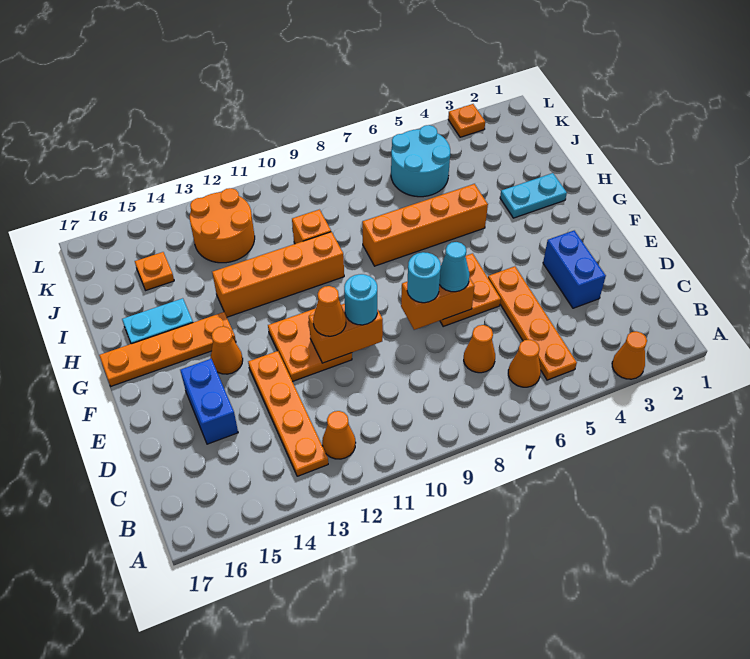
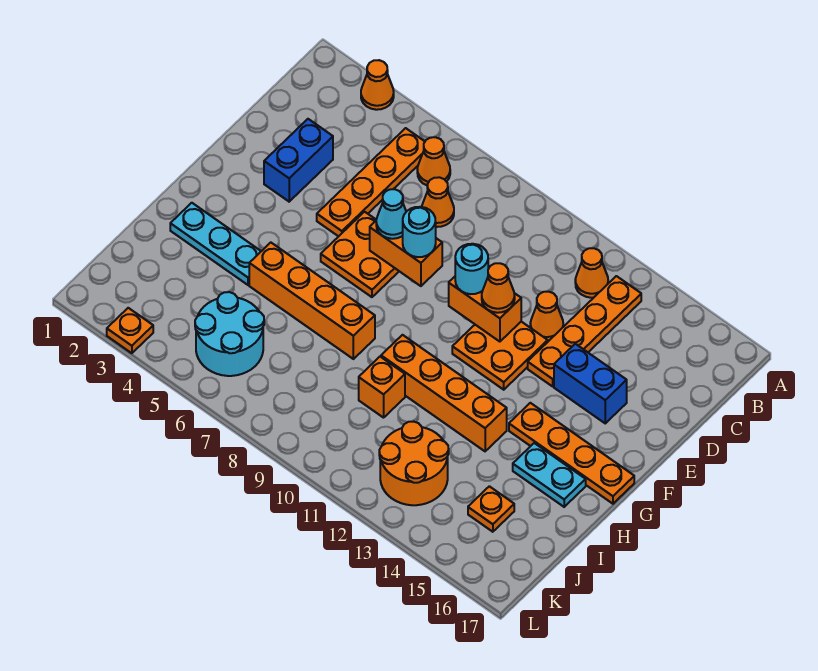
blue 1x2 brick [180,359,238,444] -> blue 1x2 brick turned to [554,344,627,423]
orange 1x1 cone [210,326,243,374] -> orange 1x1 cone moved to [530,292,563,341]
cyan 1x2 plate [500,173,567,218] -> cyan 1x3 plate [170,203,261,285]

